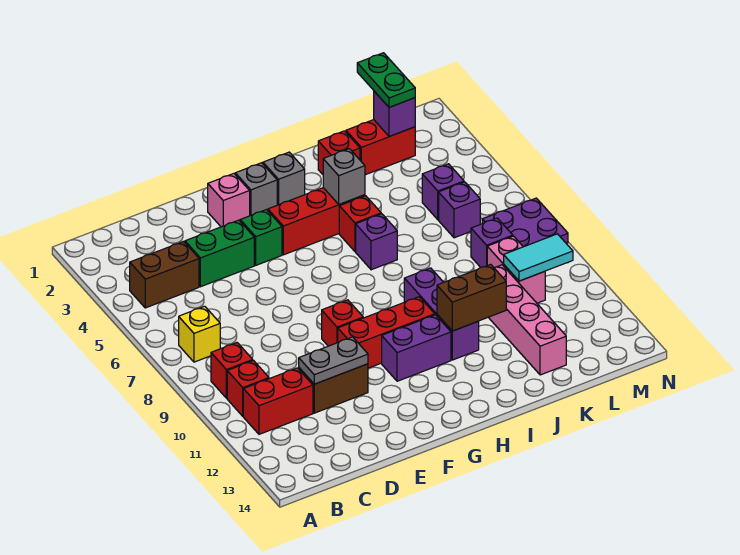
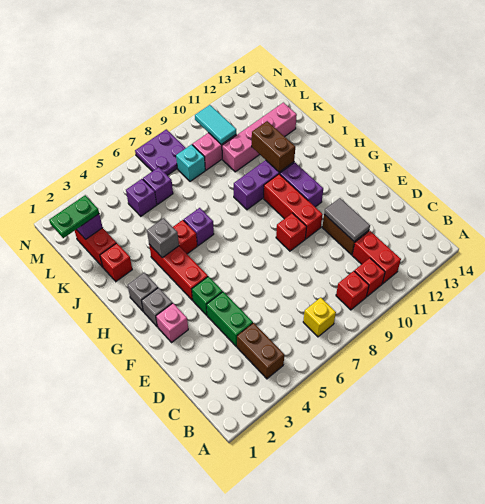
grey 1x2 plate [299,337,368,384] -> grey 1x2 tile [324,198,370,242]
purple 1x1 brick [471,218,513,267] -> cyan 1x1 brick [176,145,205,181]

